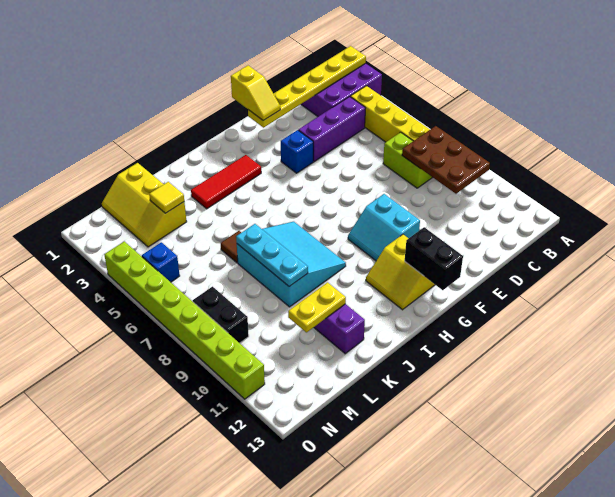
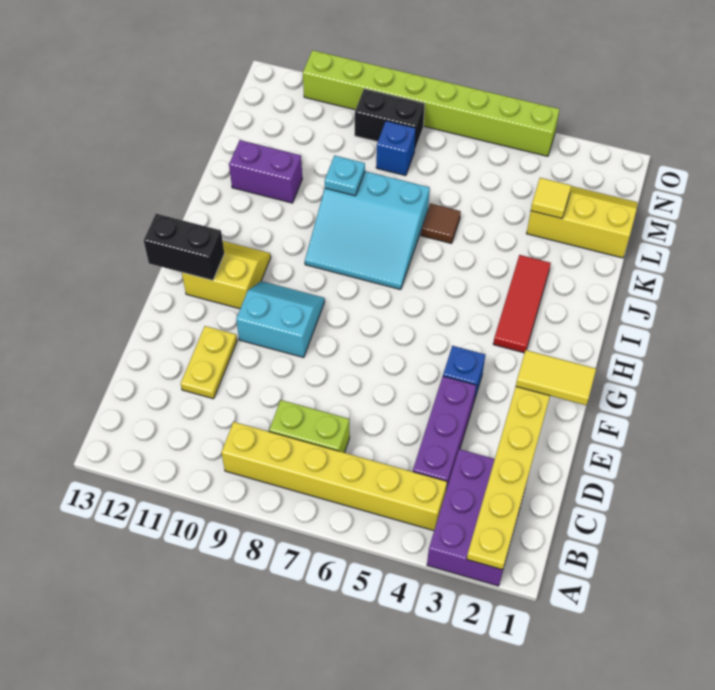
brown 2x3 plate [402,126,490,194] -> none
yellow 1x2 slope [231,66,280,120] -> yellow 1x2 tile [516,350,596,405]
cyan 1x3 plate [236,224,308,287] -> cyan 1x1 plate [325,156,365,196]
yellow 1x2 plate [288,282,346,332] -> yellow 1x2 plate moved to [181,326,237,399]
blue 1x1 brick [142,242,180,282] -> blue 1x1 brick moved to [376,121,416,176]

